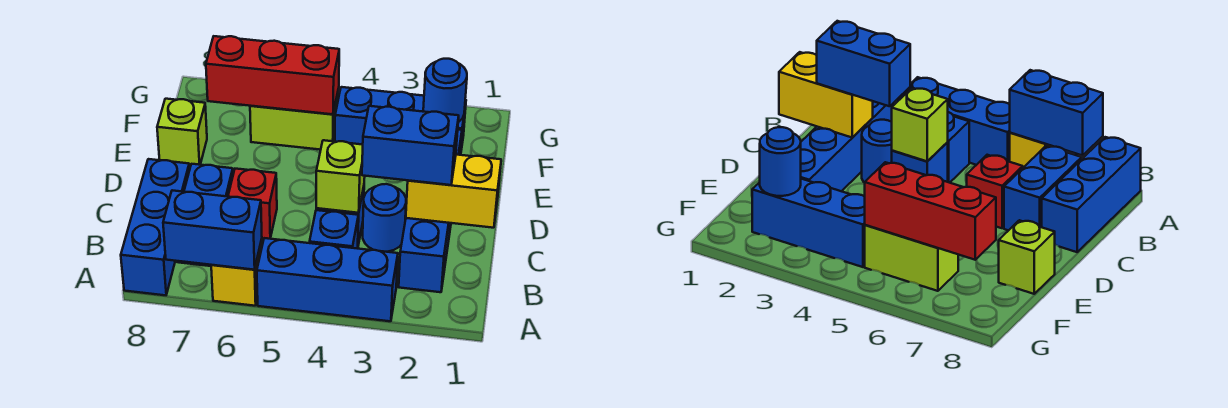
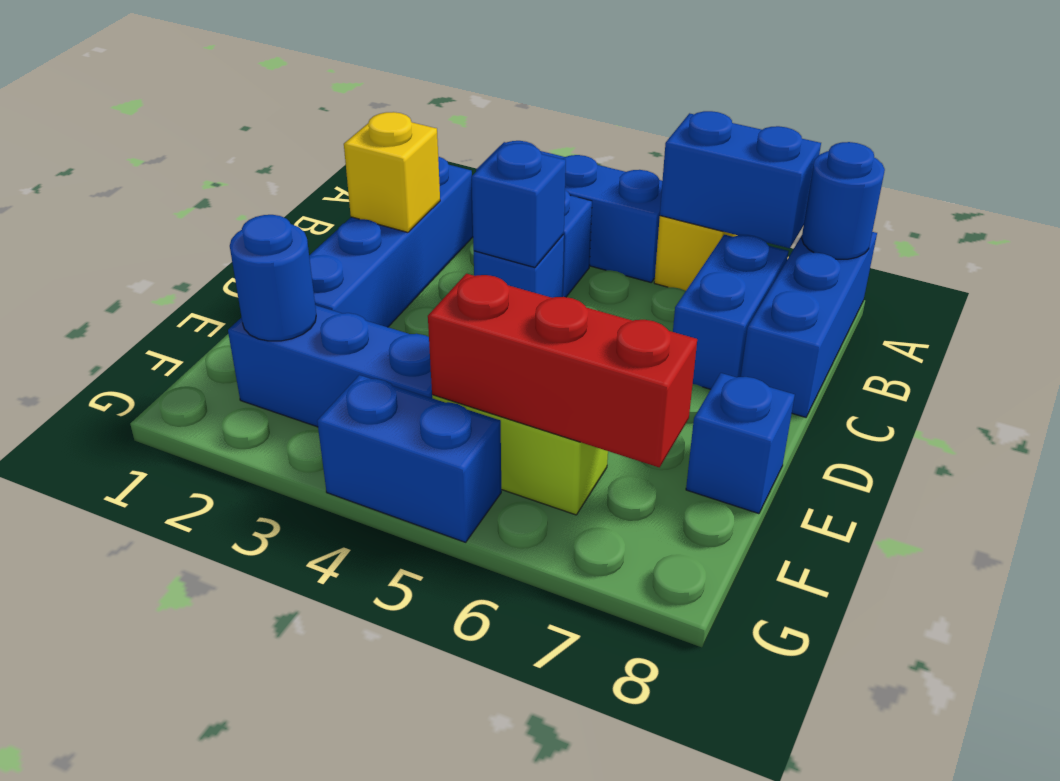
yellow 1x2 brick [406,155,501,228] -> yellow 1x1 brick [344,112,440,232]
blue 1x2 brick [362,106,459,185] -> blue 1x2 brick moved to [317,375,501,542]
blue 1x1 round brick [363,184,406,252] -> blue 1x1 round brick moved to [802,142,885,259]
lime 1x1 brick [316,140,365,213] -> blue 1x1 brick [472,143,566,268]
red 1x1 brick [228,169,277,239] -> none
lime 1x1 brick [157,99,207,166] -> blue 1x1 brick [686,373,795,514]

